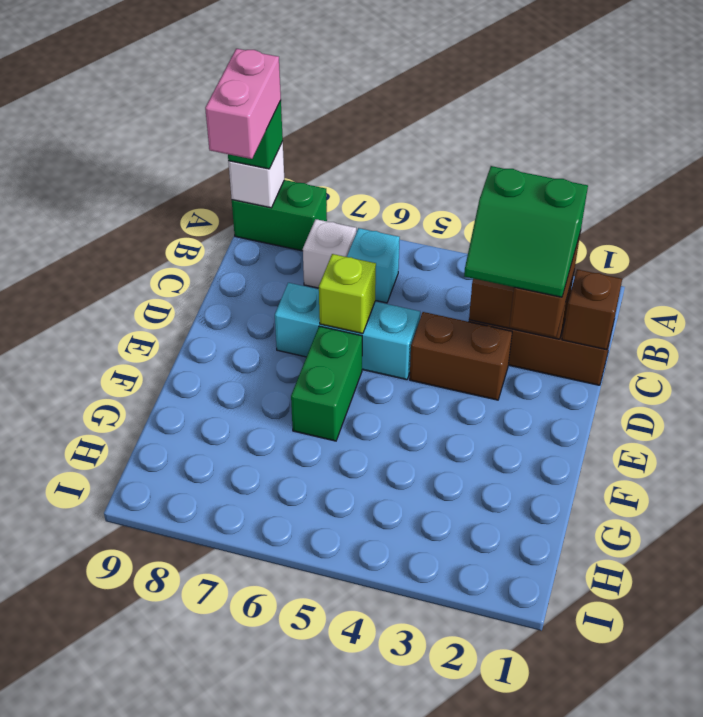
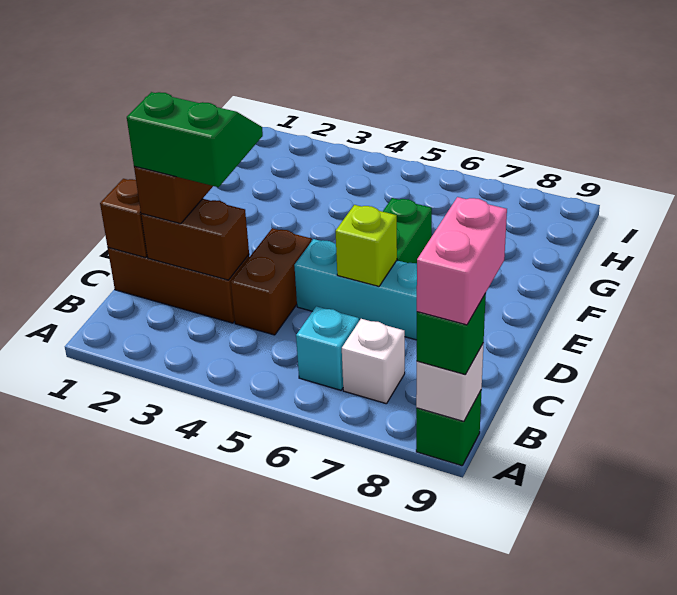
green 1x2 brick [232,180,327,251] -> green 1x1 brick [416,390,482,466]
brown 1x2 brick [410,312,512,400] -> brown 1x2 brick turned to [231,228,312,335]

